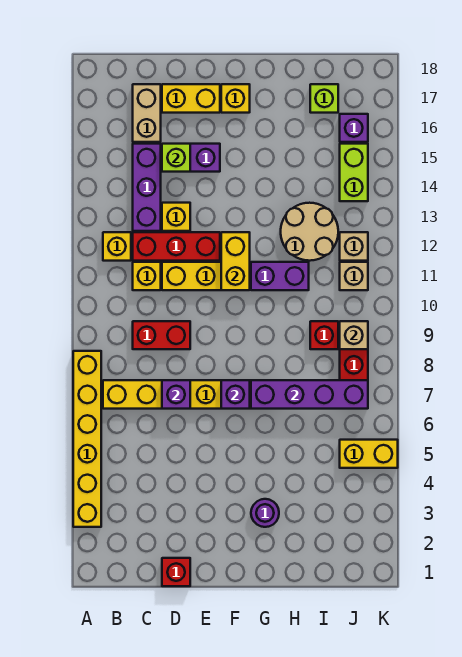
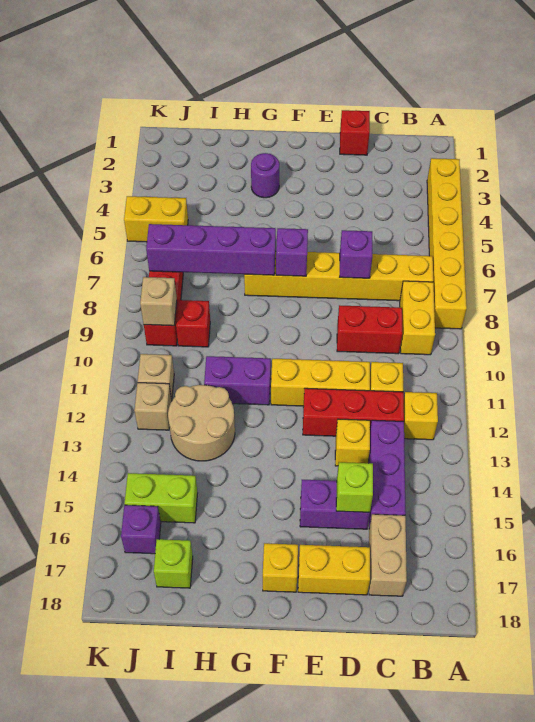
yellow 1x2 brick [221,232,250,290] -> yellow 1x2 brick moved to [400,281,435,355]
lime 1x2 brick [340,144,368,201] -> lime 1x2 brick turned to [124,473,197,523]

